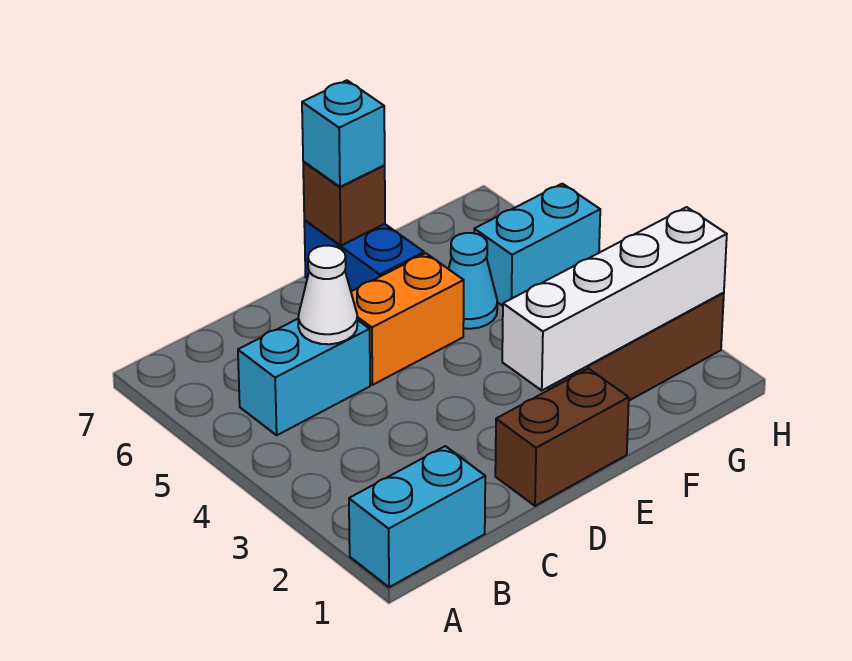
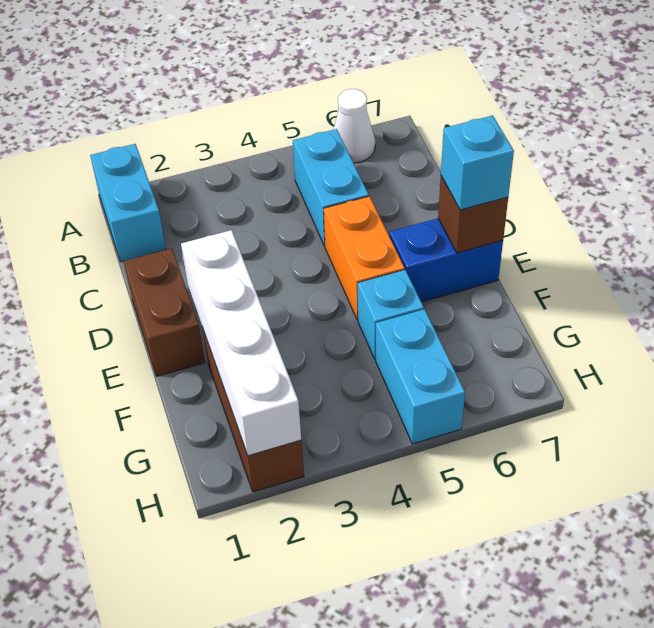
white 1x1 cone [298,246,357,344] -> white 1x1 cone moved to [334,89,375,163]
cyan 1x1 cone [449,233,497,329] -> cyan 1x1 brick [358,270,424,359]

